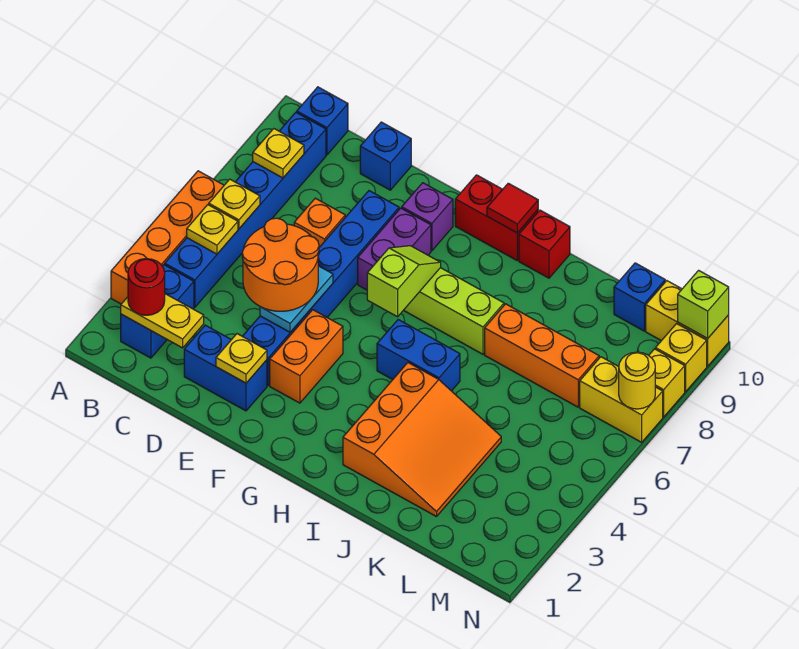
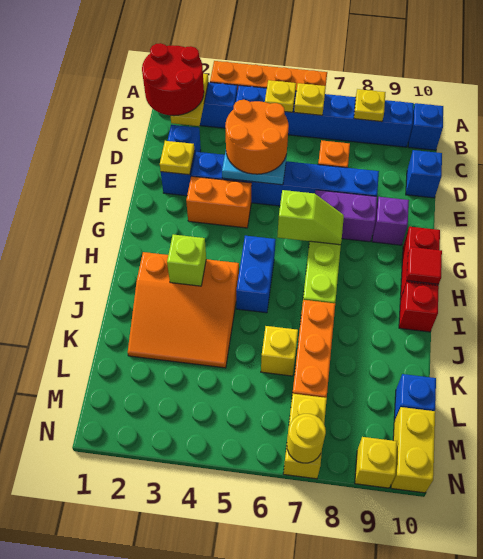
red 1x1 round brick [128,259,165,315] -> red 2x2 round brick [142,43,204,116]
yellow 1x1 brick [649,349,685,417] -> yellow 1x1 brick moved to [261,326,298,376]
lime 1x1 brick [678,270,729,339] -> lime 1x1 brick moved to [167,234,206,286]

